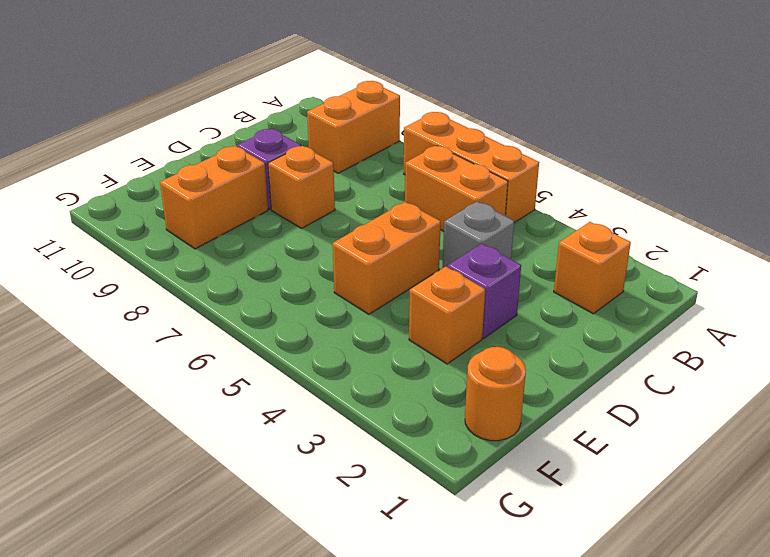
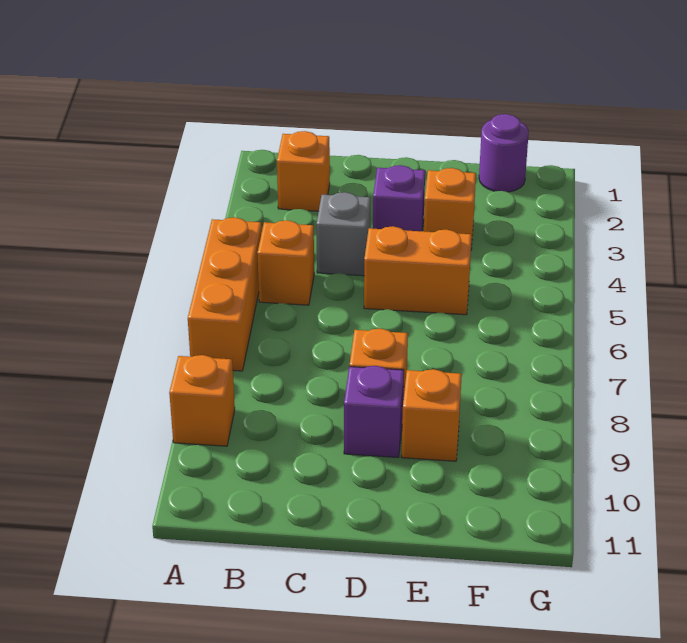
orange 1x2 brick [307,81,400,173] -> orange 1x1 brick [169,355,235,446]
orange 1x2 brick [405,145,508,231] -> orange 1x1 brick [257,220,314,305]
orange 1x2 brick [160,146,268,249] -> orange 1x1 brick [402,369,462,461]
orange 1x1 round brick [465,347,526,441] -> purple 1x1 round brick [479,114,529,192]

